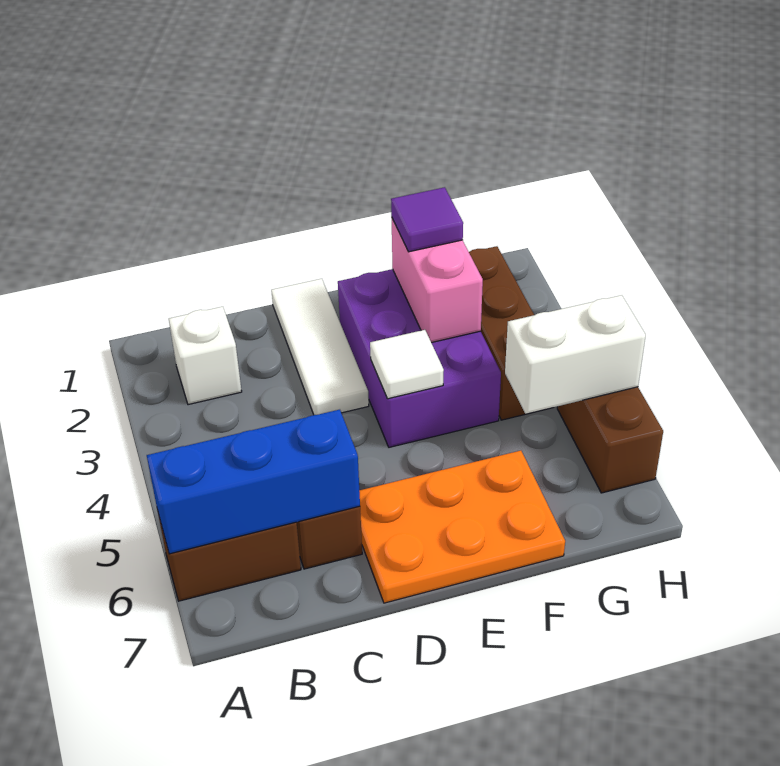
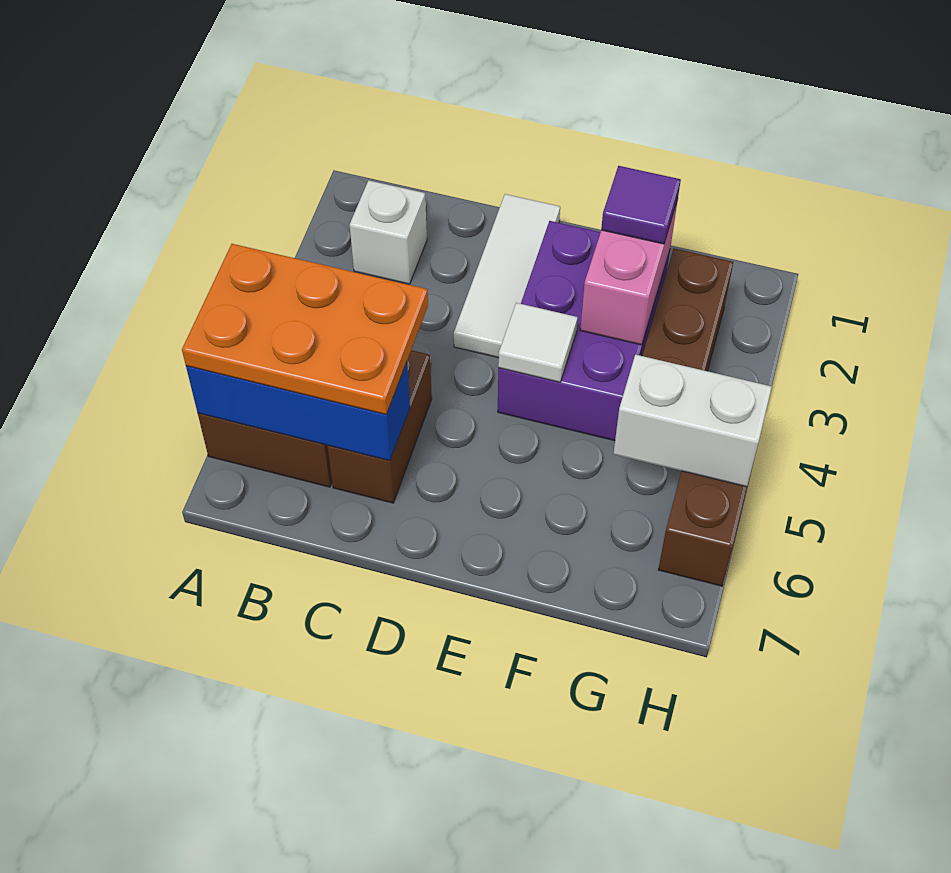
orange 2x3 plate [359,451,565,603] -> orange 2x3 plate moved to [182,244,428,414]

